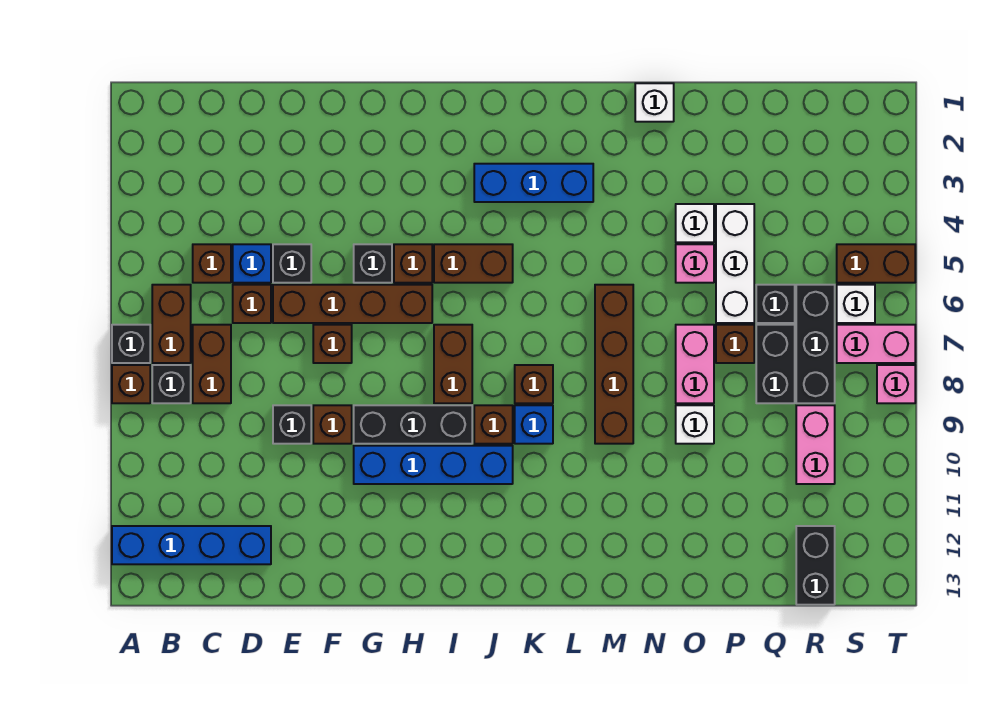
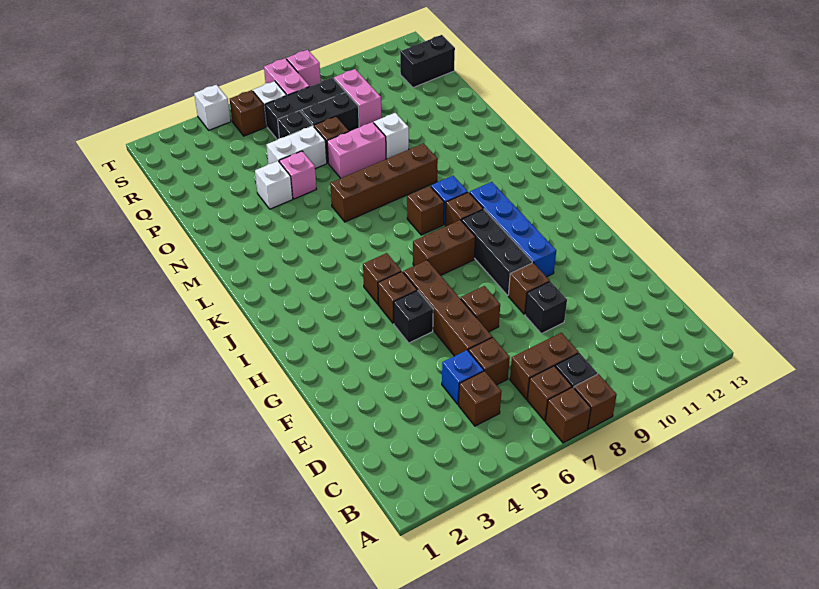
black 1x1 brick [112,325,150,363] -> brown 1x1 brick [545,387,591,443]
blue 1x4 brick [112,526,271,564] -> none
brown 1x2 brick [152,285,191,363] -> brown 1x1 brick [527,366,572,421]
black 1x1 brick [273,244,311,283] -> none
brown 1x2 brick [434,244,513,283] -> brown 1x1 brick [363,253,401,304]
blue 1x3 brick [474,164,593,202] -> none
white 1x1 brick [635,83,674,122] -> white 1x1 brick moved to [194,85,231,130]
white 1x3 brick [716,204,754,323] -> white 1x2 brick [267,126,327,169]
pink 1x2 brick [796,405,835,484] -> pink 1x2 brick turned to [334,69,382,127]
brown 1x2 brick [837,244,915,283] -> brown 1x1 brick [230,90,266,136]

